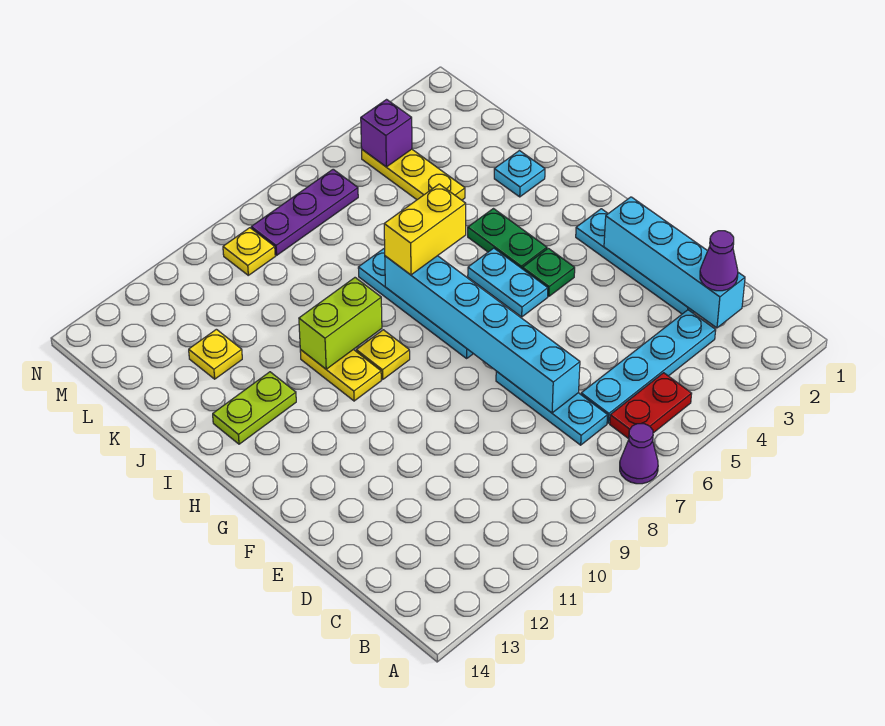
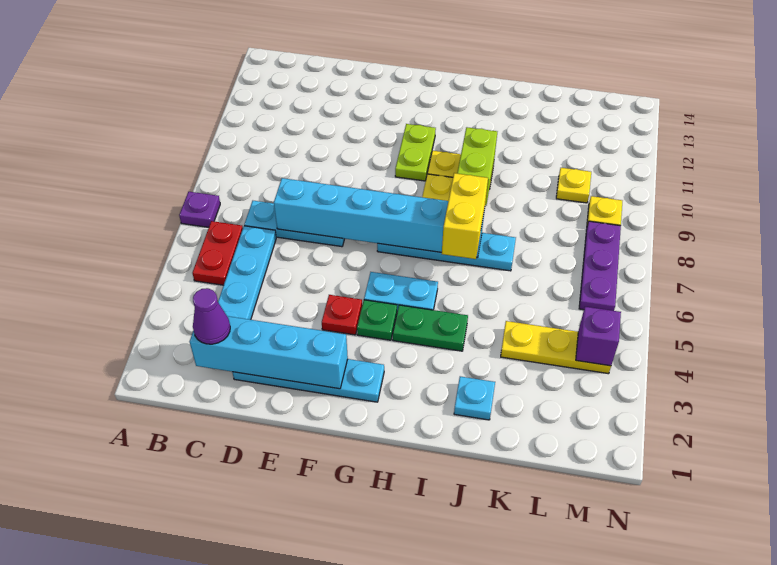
purple 1x1 cone [620,424,658,484] -> purple 1x1 plate [179,192,220,227]
none -> red 1x1 plate [322,295,362,335]
lime 1x2 plate [213,372,296,444] -> lime 1x2 plate moved to [395,124,436,181]
yellow 1x1 plate [189,329,242,379] -> yellow 1x1 plate moved to [556,168,591,203]

